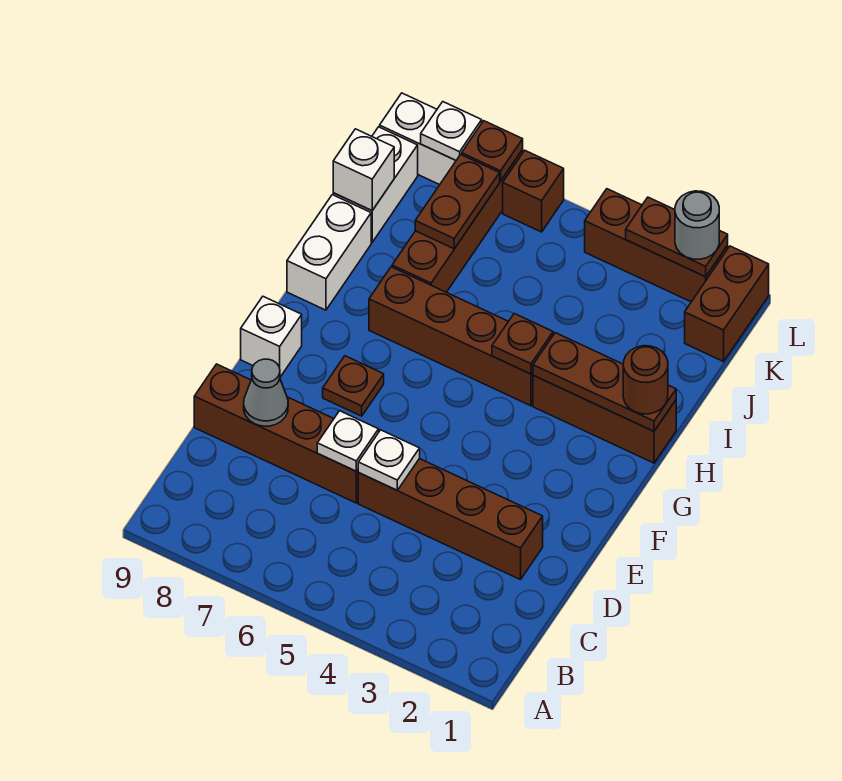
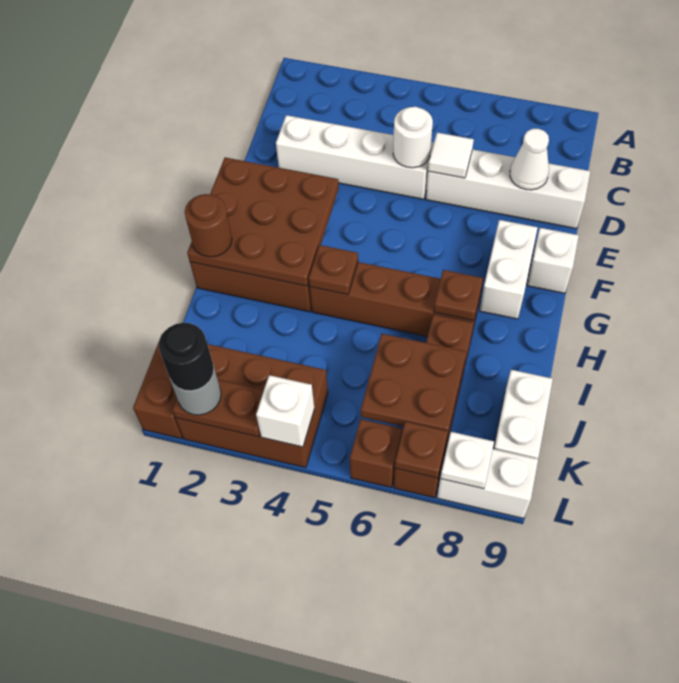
brown 1x4 brick [358,459,543,580] -> white 1x4 brick [276,115,434,199]
white 1x1 plate [358,430,420,490] -> white 1x1 round brick [393,107,433,168]
brown 1x4 brick [194,364,359,503] -> white 1x4 brick [426,149,590,229]
white 1x1 plate [317,411,379,471] -> white 1x1 tile [428,133,474,178]
grey 1x1 cone [244,359,288,426] -> white 1x1 cone [510,129,549,190]
brown 1x1 plate [323,356,384,416] -> brown 1x1 plate moved to [434,270,483,321]
brown 1x3 plate [533,333,676,431] -> brown 3x3 plate [187,157,339,286]
white 1x2 brick [287,195,371,310] -> white 1x2 brick moved to [480,220,538,319]
brown 1x2 plate [415,155,500,249] -> brown 2x2 plate [361,334,466,432]
white 1x1 brick [333,129,394,211] -> white 1x1 brick moved to [256,375,314,447]
brown 1x3 brick [585,189,728,302] -> brown 2x3 brick [176,344,328,468]
none -> black 1x1 round brick [159,323,214,391]

